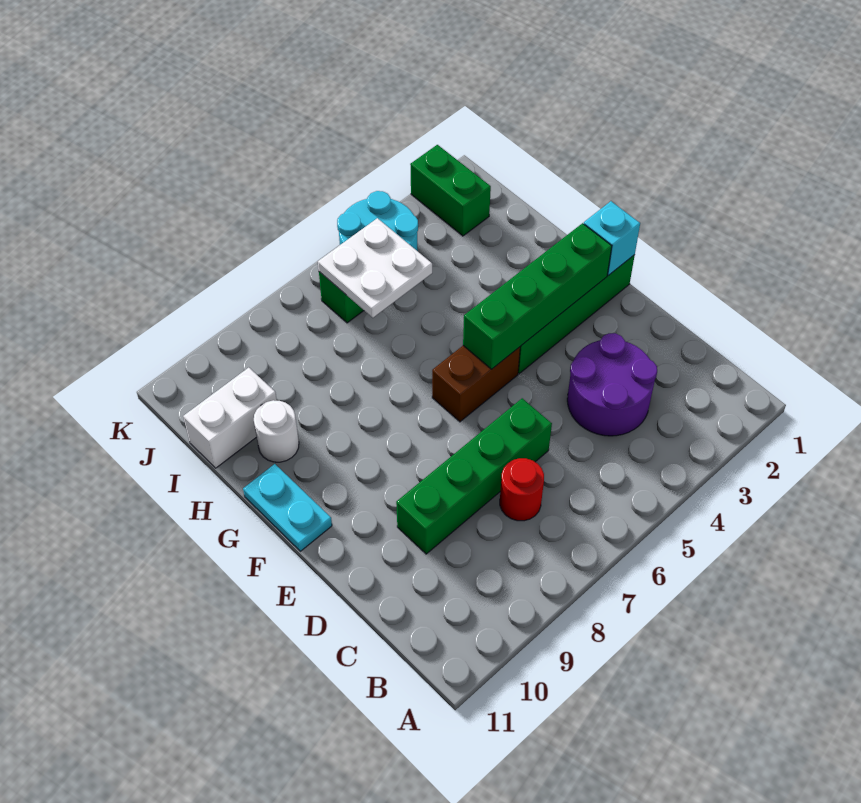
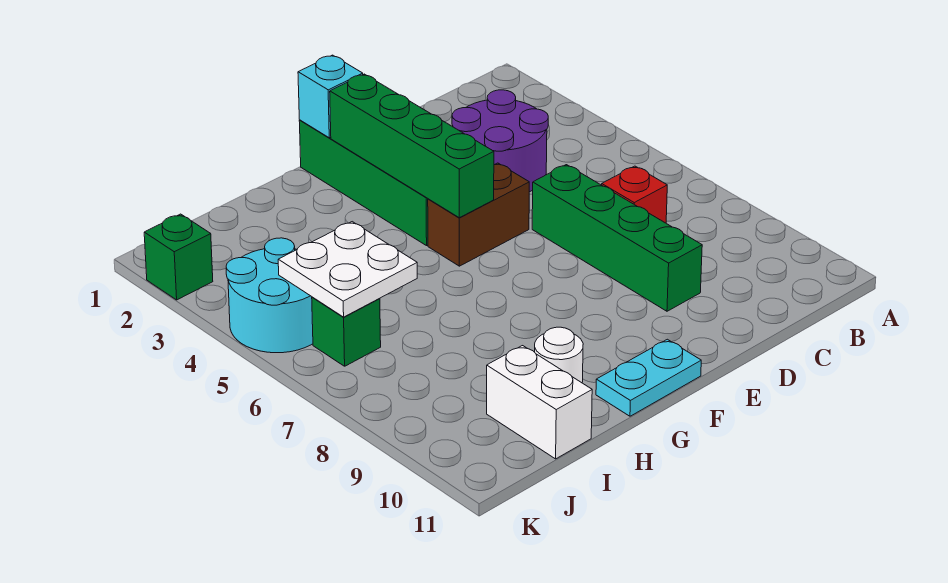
red 1x1 round brick [500,458,544,521] -> red 1x1 brick [602,166,667,223]
brown 1x2 brick [432,346,520,422] -> brown 1x2 brick turned to [428,163,529,266]
green 1x2 brick [410,145,491,236] -> green 1x1 brick [144,214,213,300]

